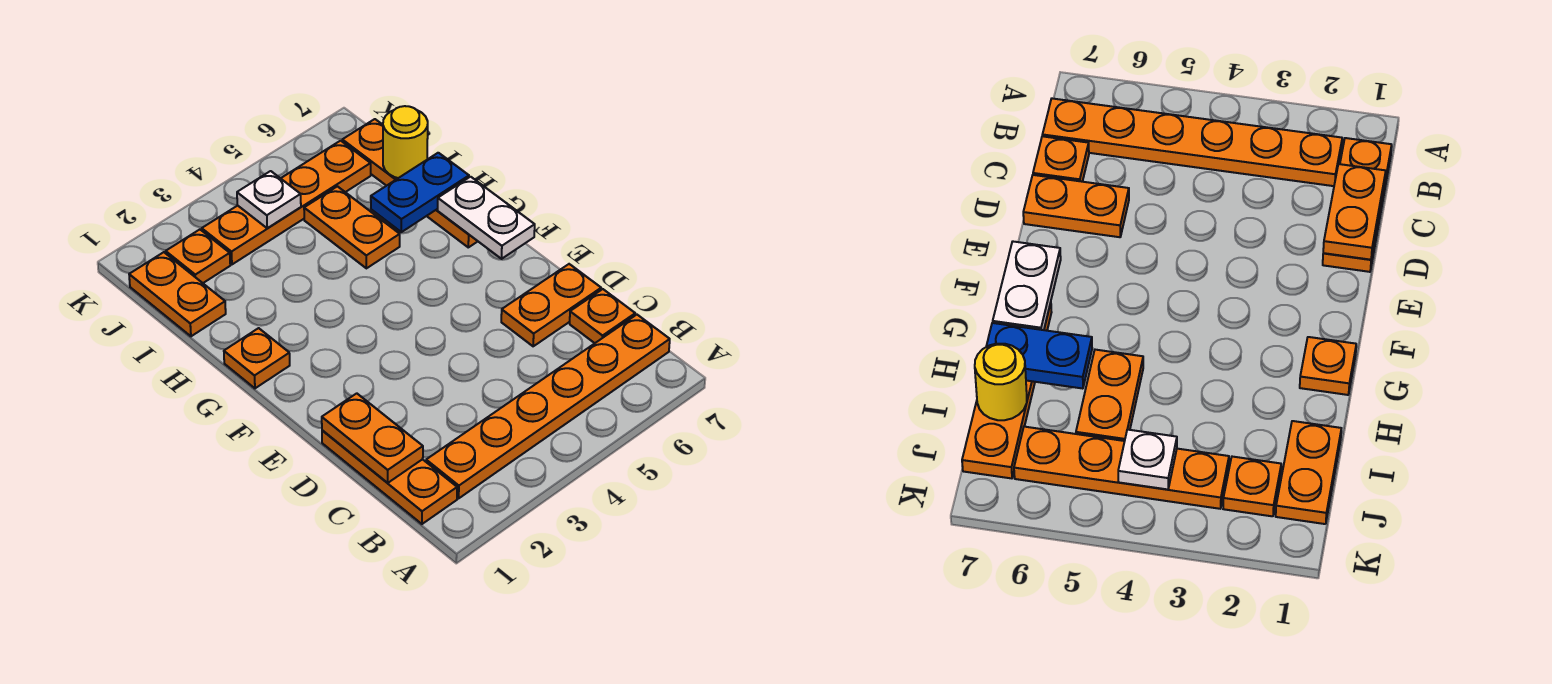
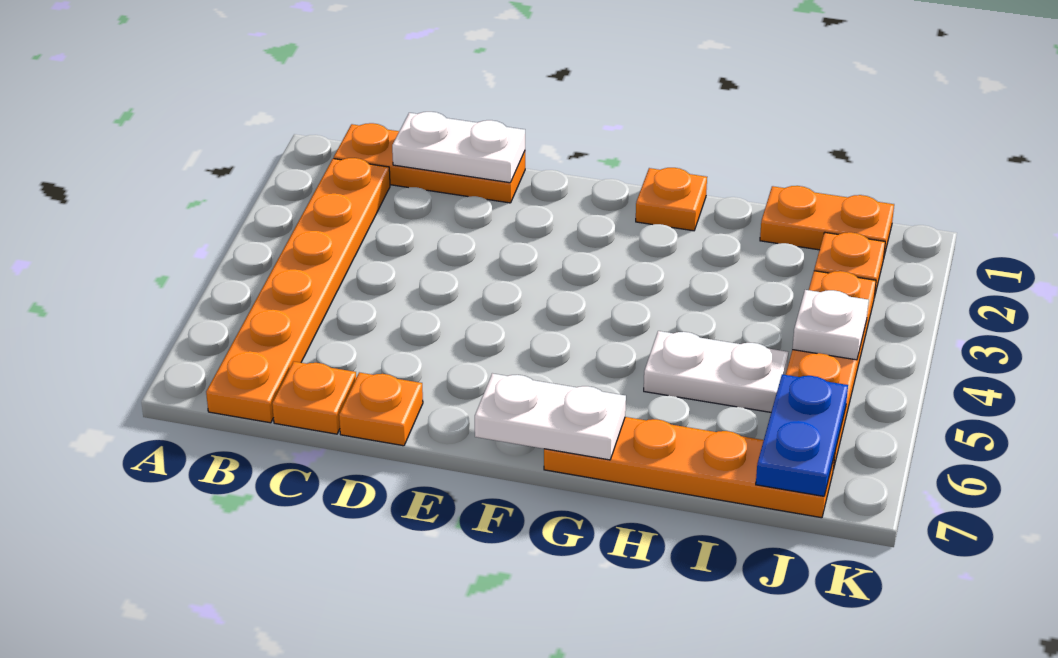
orange 1x2 plate [322,393,423,483] -> white 1x2 plate [392,112,525,183]
orange 1x2 plate [501,264,601,346] -> orange 1x1 plate [339,372,423,446]
orange 1x2 plate [304,186,400,268] -> white 1x2 plate [644,331,788,412]
blue 1x2 plate [371,153,469,232] -> blue 1x2 plate moved to [756,374,848,496]
yellow 1x1 round brick [383,106,428,178] -> none

